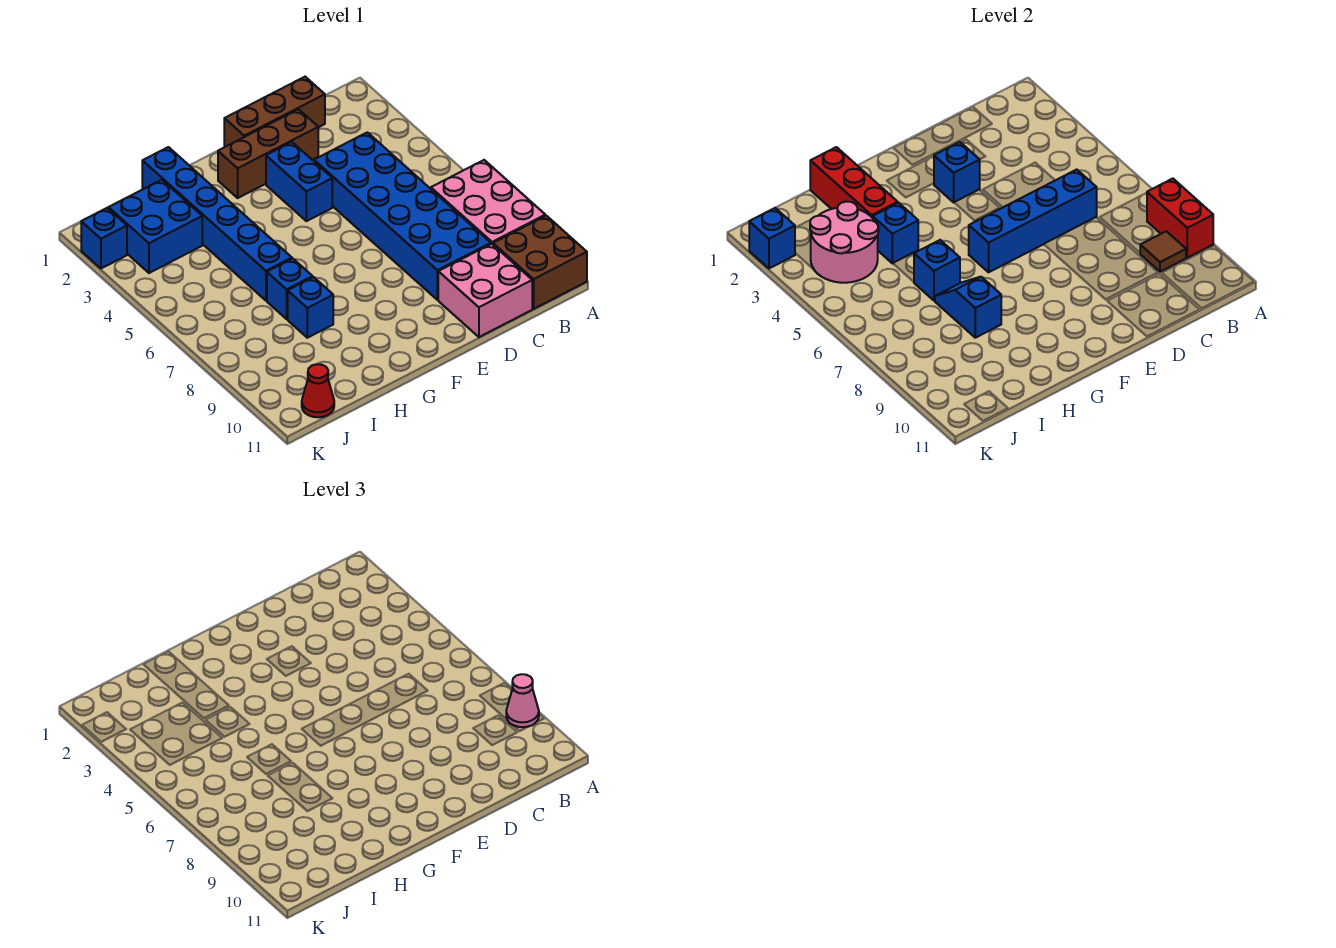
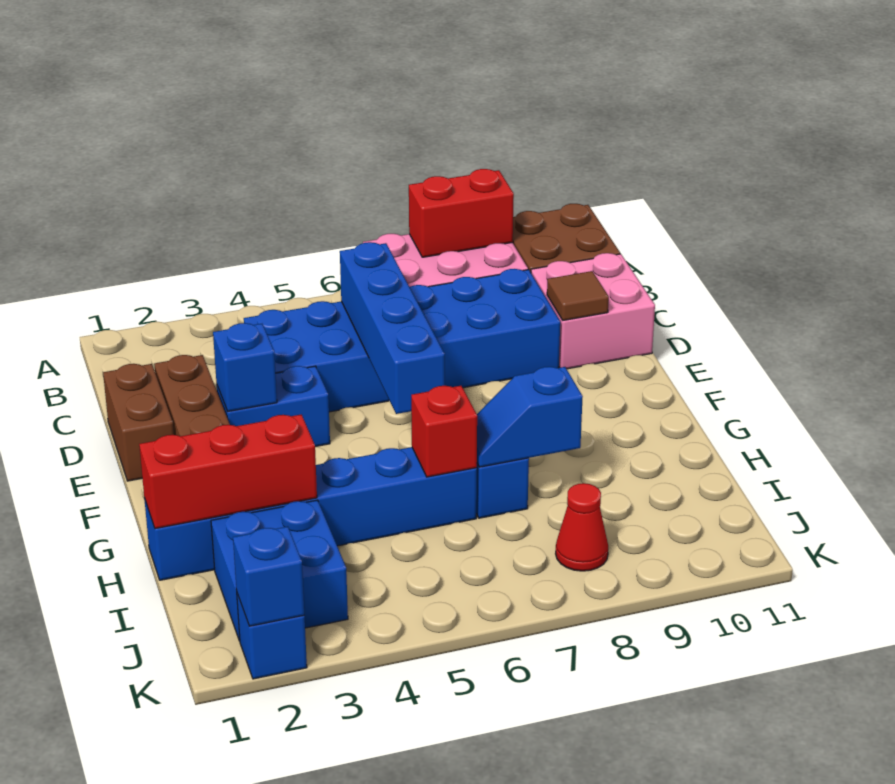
pink 1x1 cone [506,674,539,727] -> none
brown 1x1 tile [1140,231,1186,272] -> brown 1x1 tile moved to [547,271,609,320]
brown 1x3 brick [224,77,325,147] -> brown 1x2 brick [103,364,174,481]
blue 1x1 brick [873,203,918,263] -> none
blue 1x1 brick [914,240,960,301] -> red 1x1 brick [411,386,477,477]
blue 1x1 brick [288,277,333,338] -> none
pink 2x2 round brick [810,201,878,283] -> none
red 1x1 cone [302,364,334,417] -> red 1x1 cone moved to [556,483,608,571]

